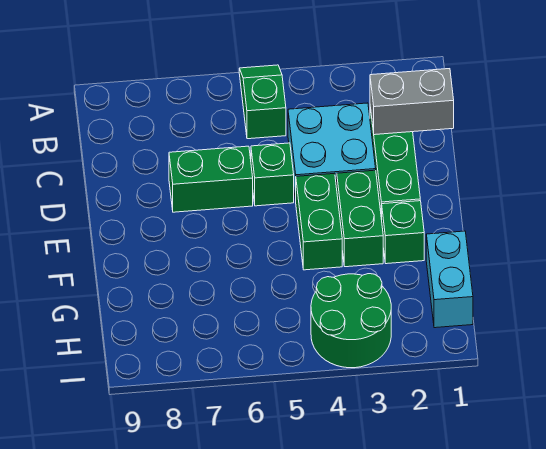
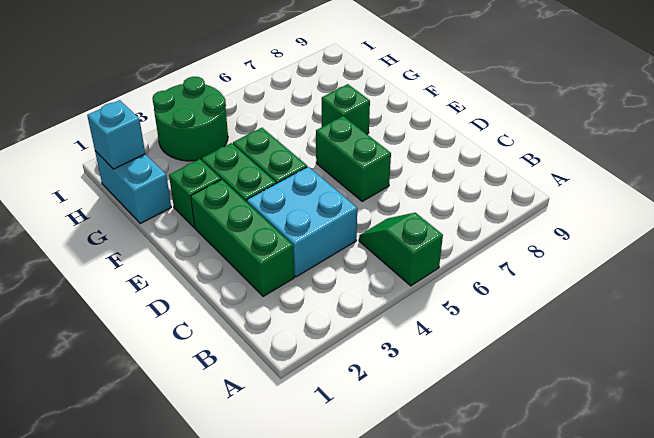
green 1x2 slope [239,65,286,139] -> green 1x2 slope turned to [359,213,443,286]
grey 1x2 brick [370,69,454,135] -> none
green 1x1 brick [251,143,294,206] -> green 1x1 brick moved to [322,84,370,134]
green 1x2 brick [169,146,253,212] -> green 1x2 brick turned to [316,116,391,201]
none -> cyan 1x1 brick [87,100,145,169]

